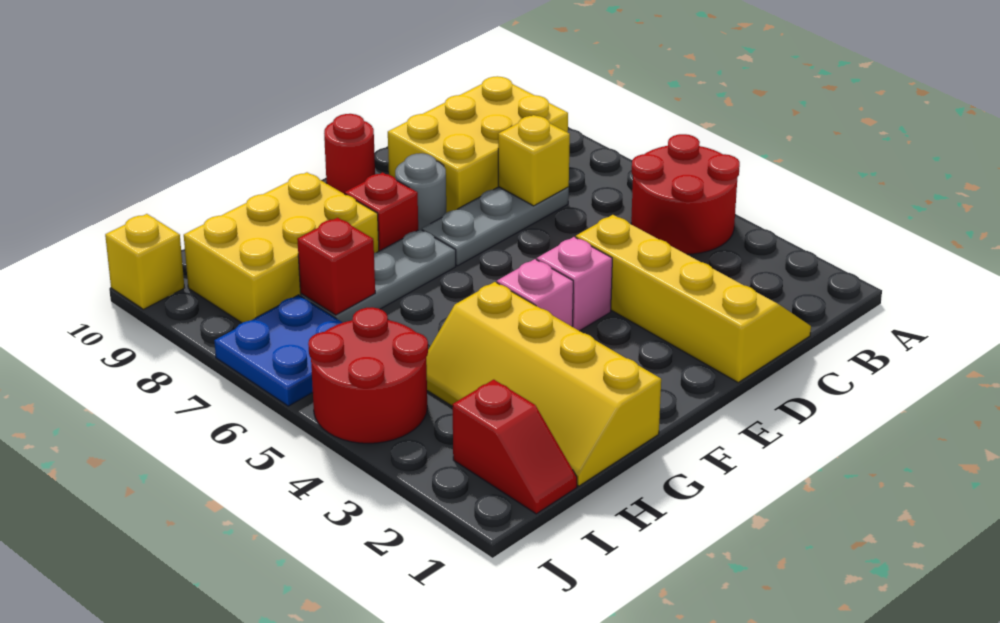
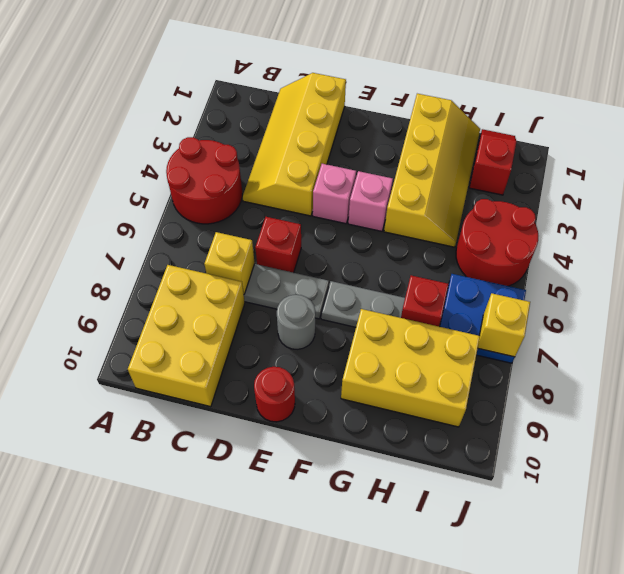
yellow 2x3 brick [388,76,568,213] -> yellow 2x3 brick turned to [128,265,245,407]
red 1x1 brick [345,173,418,251] -> red 1x1 brick moved to [255,217,301,273]
yellow 1x1 brick [105,214,185,309] -> yellow 1x1 brick moved to [478,293,530,357]

